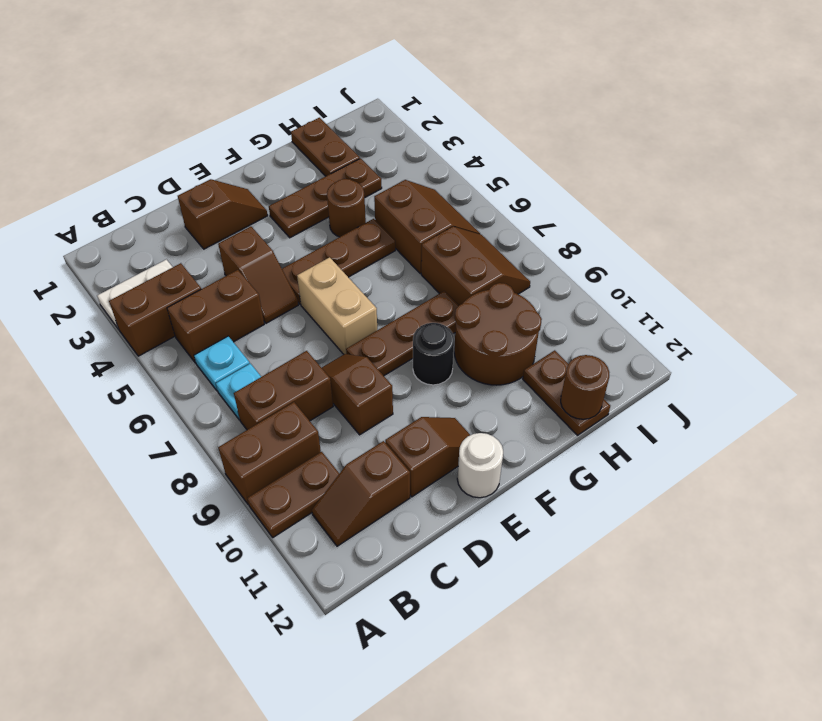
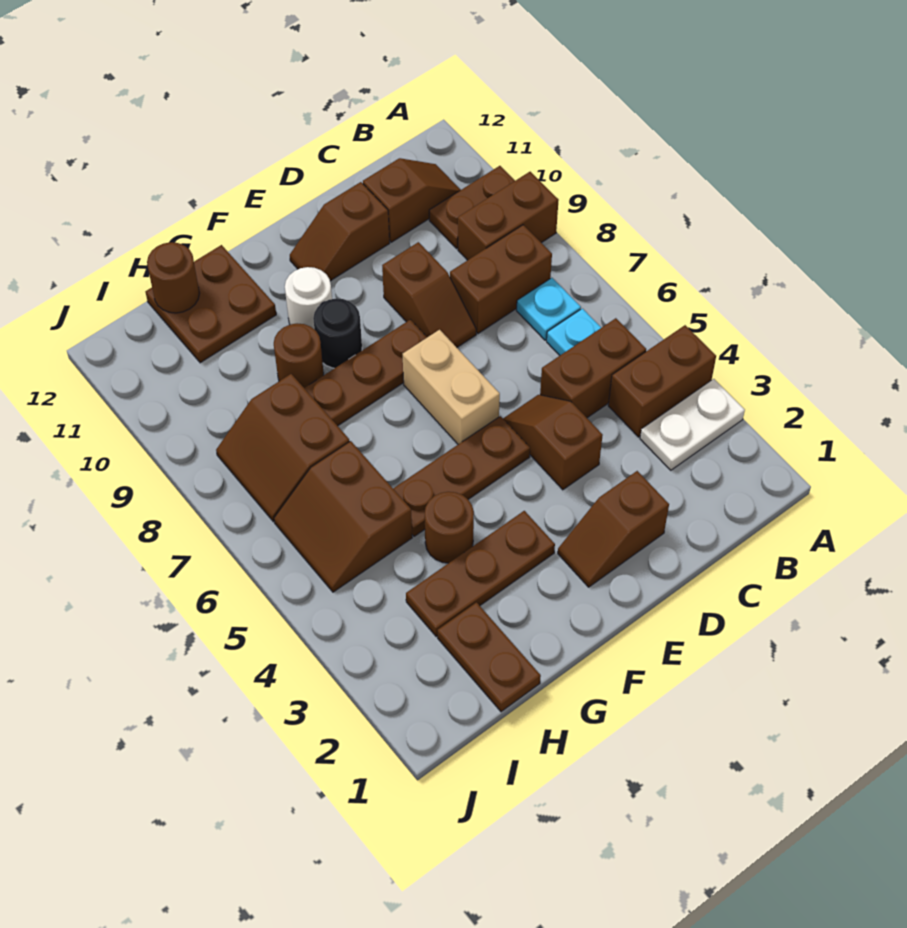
white 1x1 round brick [457,433,503,498] -> white 1x1 round brick moved to [285,267,332,329]
brown 2x2 round brick [454,283,542,385] -> brown 1x1 round brick [274,323,324,388]
brown 1x2 plate [523,350,610,435] -> brown 2x2 plate [145,245,276,363]

